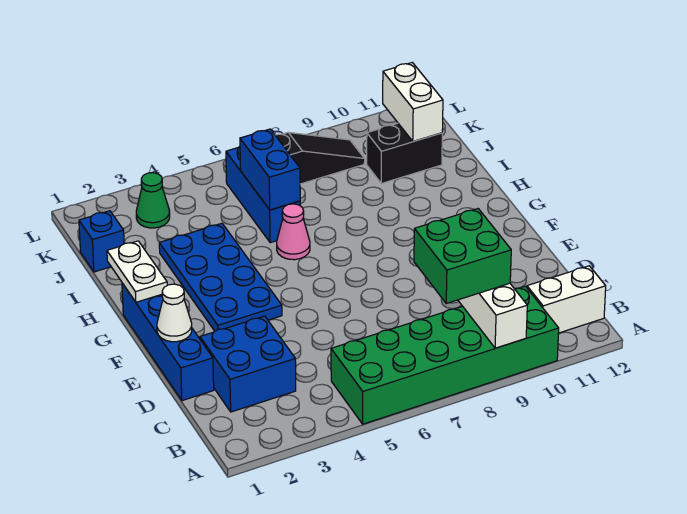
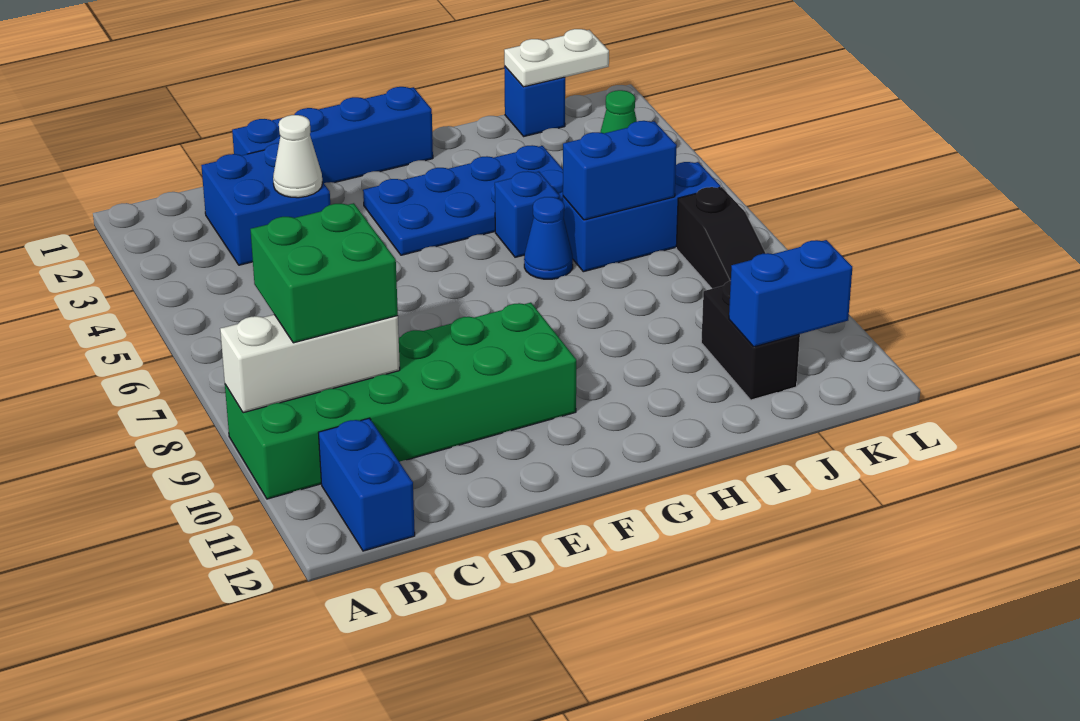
green 2x6 brick [331,286,559,424] -> green 2x6 brick turned to [225,303,576,499]
white 1x2 brick [527,266,606,333] -> blue 1x2 brick [318,418,415,551]
white 1x1 cone [157,284,192,342] -> white 1x1 cone moved to [273,115,322,198]
white 1x2 plate [107,241,167,302] -> white 1x2 plate moved to [504,29,609,87]
none -> blue 1x1 brick [495,171,559,257]
pink 1x1 cone [277,204,310,260] -> blue 1x1 cone [524,197,573,279]
white 1x2 brick [383,63,443,141] -> blue 1x2 brick [729,240,852,347]

